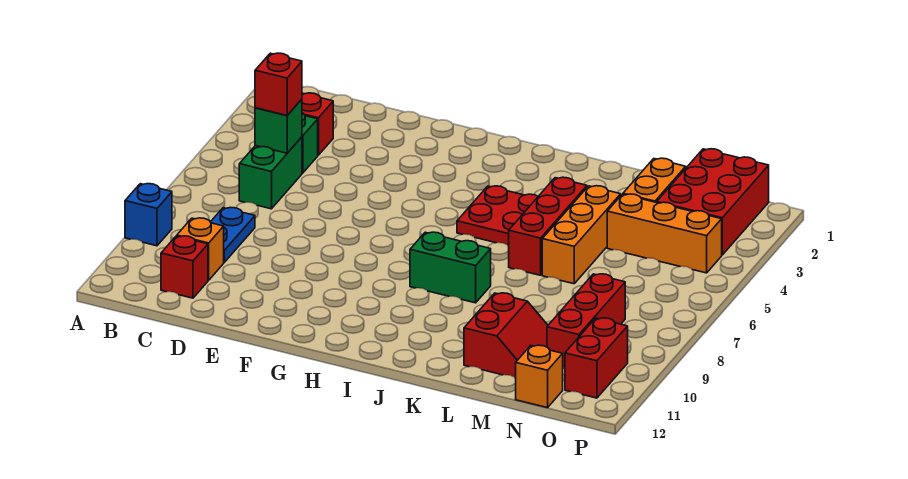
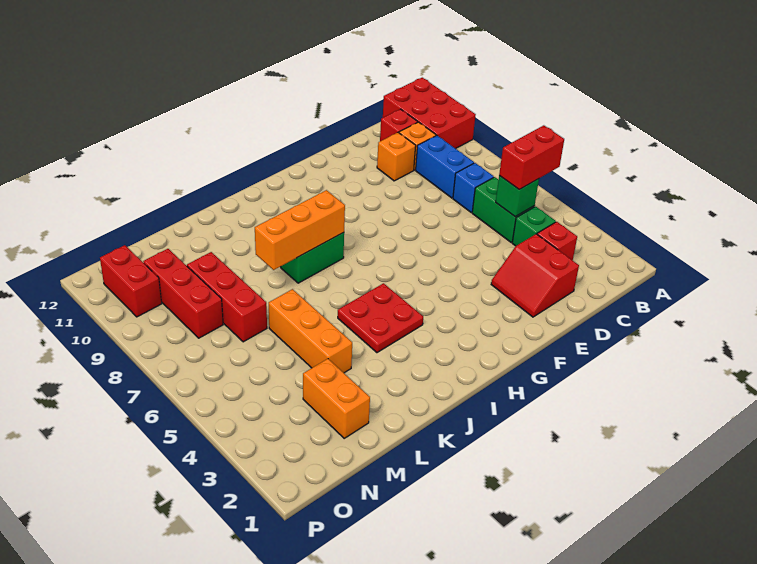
blue 1x1 brick [125,184,172,246] -> blue 1x1 brick moved to [453,163,494,212]
red 1x1 brick [255,53,302,116] -> red 1x2 brick [499,125,564,189]
blue 1x2 plate [211,207,255,262] -> blue 1x2 brick [416,136,474,198]
red 1x3 brick [509,177,587,275] -> red 1x3 brick moved to [187,252,267,342]
red 2x2 slope [464,293,548,378] -> red 2x2 slope moved to [491,234,579,317]
orange 1x3 brick [607,194,722,273] -> orange 1x3 brick moved to [255,190,345,270]
red 2x3 brick [657,149,769,255] -> red 2x3 brick moved to [383,78,476,149]
orange 1x1 brick [516,345,563,408] -> orange 1x1 brick moved to [377,133,416,181]

